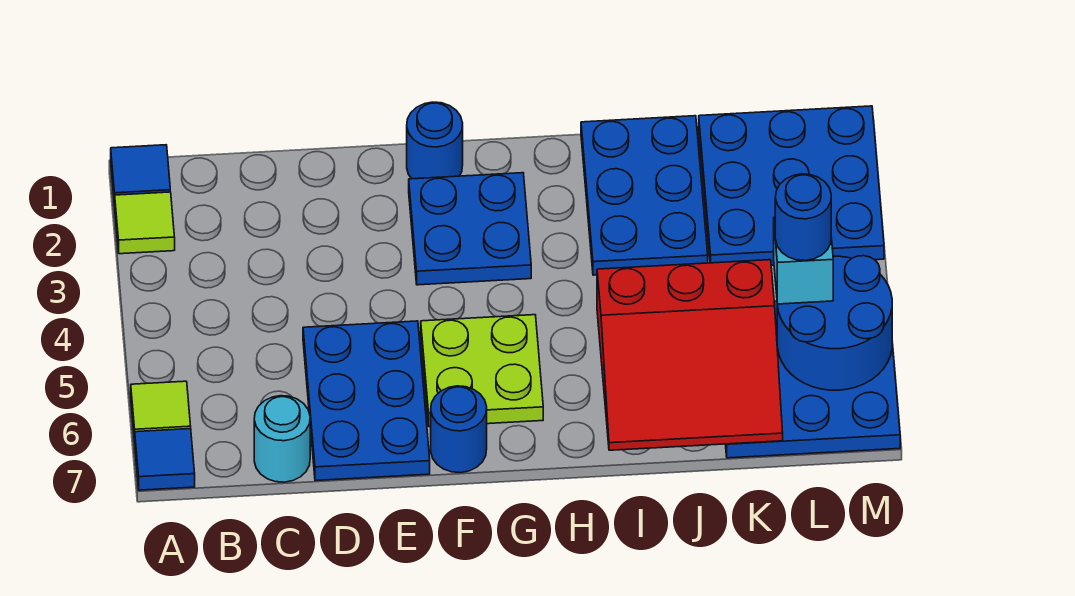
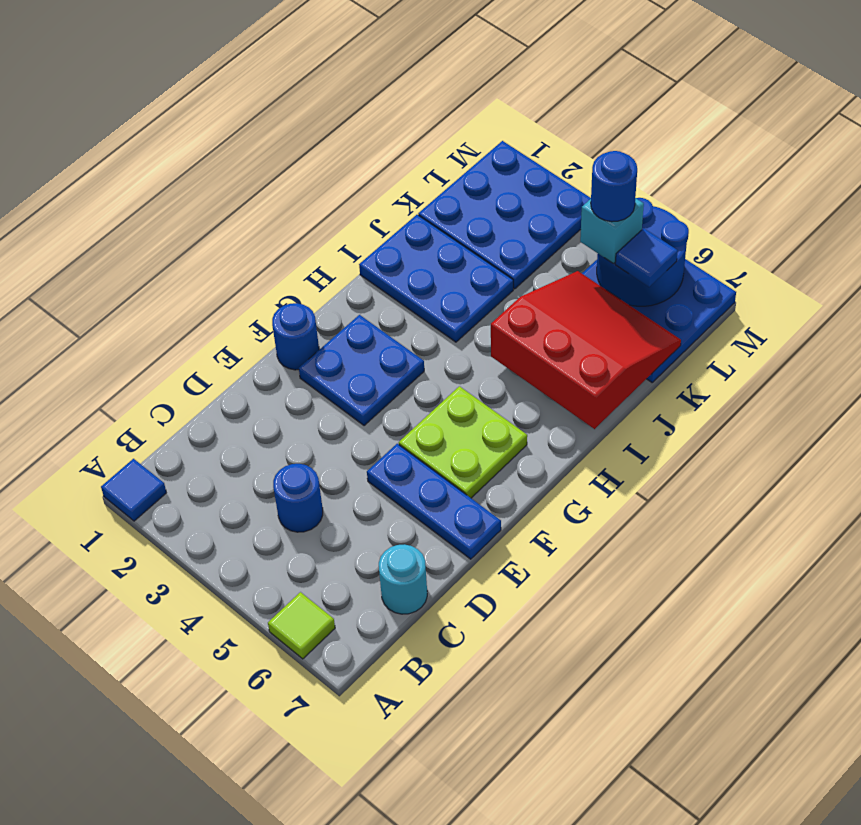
lime 1x1 tile [115,192,175,254] -> none
blue 1x1 tile [135,429,195,490] -> blue 1x1 tile moved to [615,228,678,287]
blue 2x3 plate [303,321,430,481] -> blue 1x3 plate [367,444,501,559]
blue 1x1 round brick [431,386,487,473] -> blue 1x1 round brick moved to [273,464,323,532]
red 3x3 slope [597,260,783,450] -> red 3x3 slope turned to [491,271,681,429]

